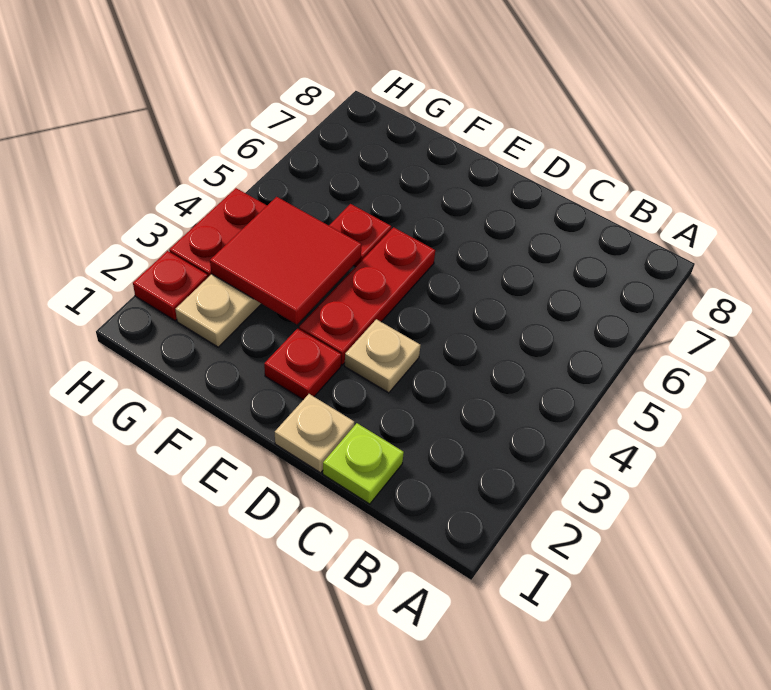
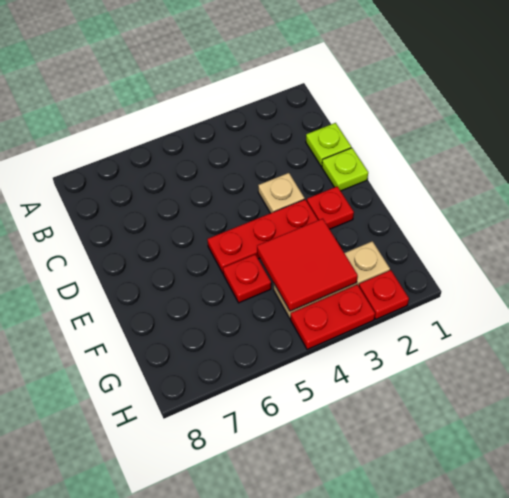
tan 1x1 plate [275,394,354,473] -> lime 1x1 plate [322,148,368,191]

